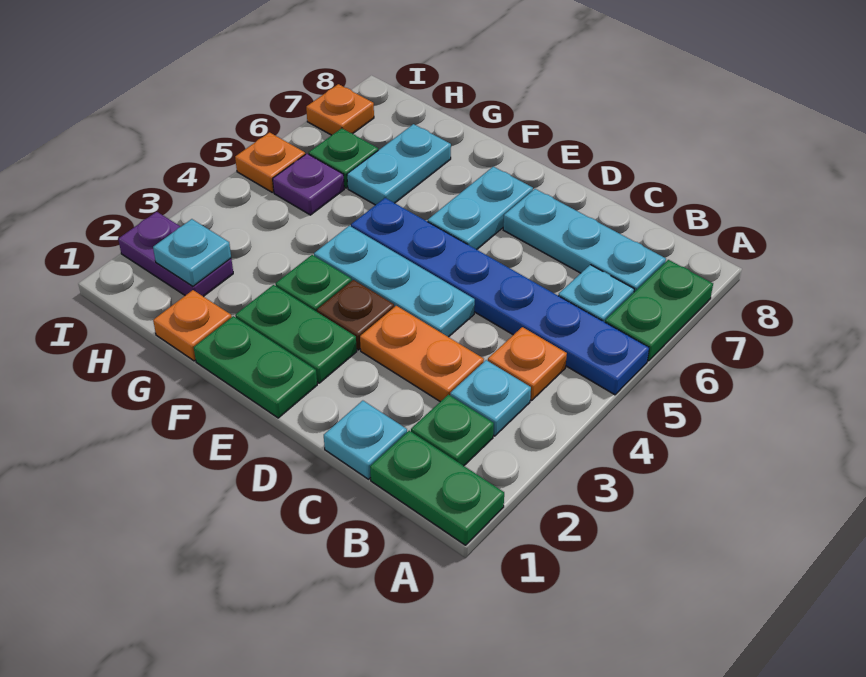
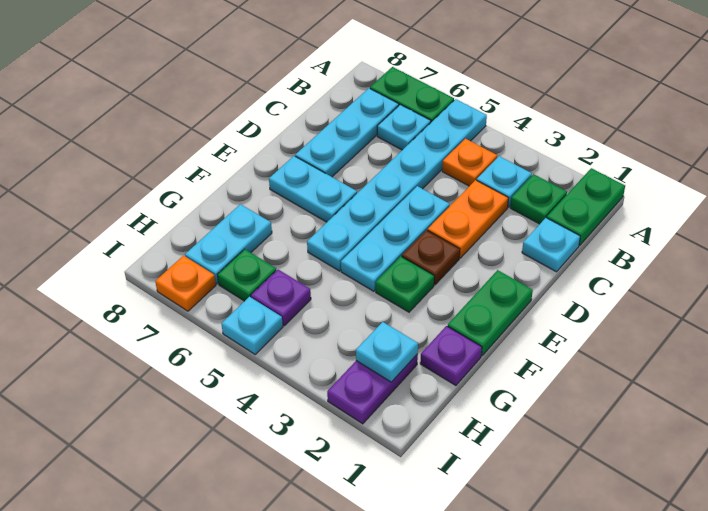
blue 1x6 plate [351,198,649,395] -> cyan 1x6 plate [307,99,487,271]
green 1x2 plate [235,285,357,383] -> none
orange 1x1 plate [153,290,232,361] -> purple 1x1 plate [420,326,482,386]
cyan 1x2 plate [347,124,451,205] -> cyan 1x2 plate turned to [185,204,272,284]
orange 1x1 plate [235,132,305,192] -> cyan 1x1 plate [222,297,283,354]

